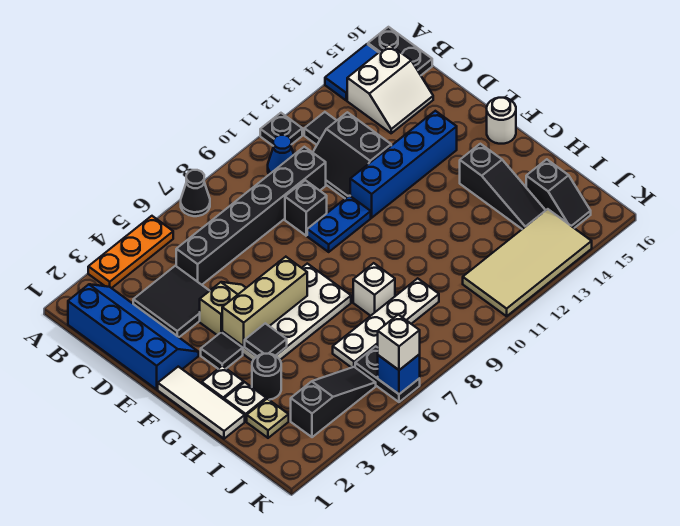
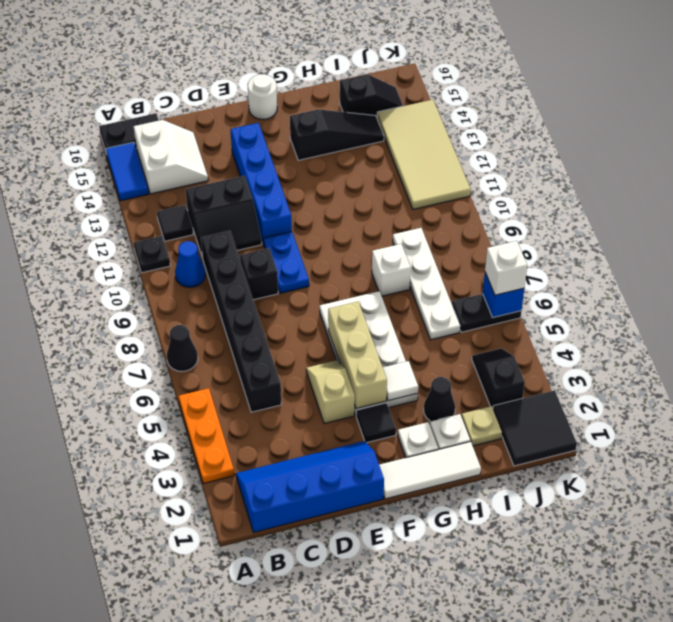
black 2x2 tile [133,266,209,337] -> black 2x2 tile moved to [493,390,577,466]
black 1x1 tile [245,323,287,356] -> white 1x1 tile [383,361,418,401]
black 1x1 round brick [252,354,281,400] -> black 1x1 cone [424,377,455,421]
black 1x3 slope [291,367,376,437] -> black 1x2 slope [472,348,525,407]

